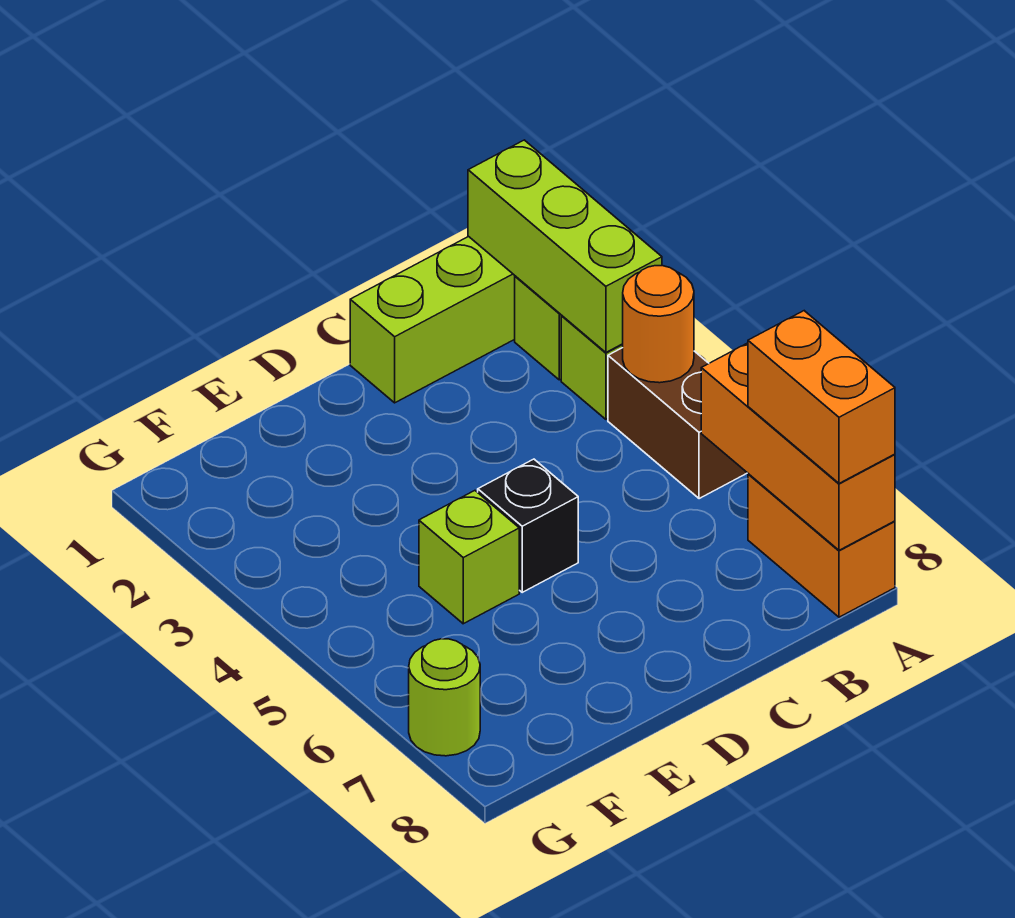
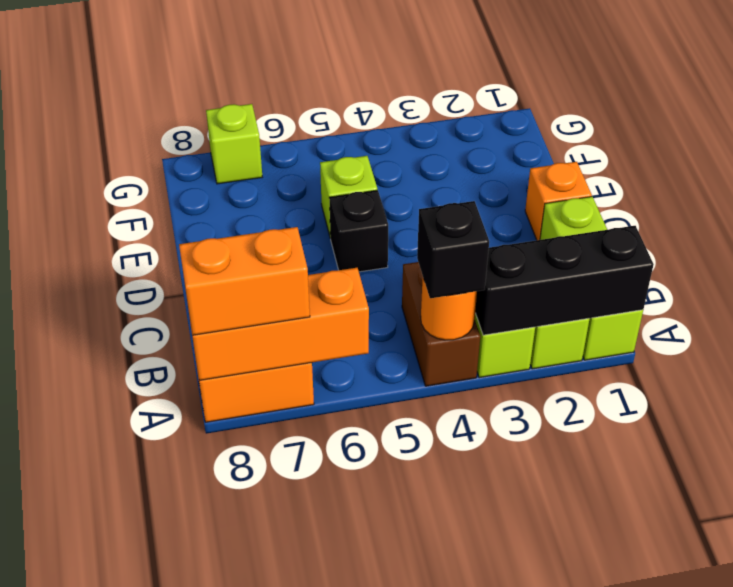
lime 1x3 brick [468,140,662,352] -> black 1x3 brick [475,226,654,335]
brown 1x2 brick [608,348,747,499] -> brown 1x2 brick turned to [402,262,480,386]
none -> black 1x1 brick [417,201,489,298]
none -> orange 1x1 brick [525,162,592,240]
lime 1x1 round brick [409,639,480,756] -> lime 1x1 brick [206,104,262,184]

